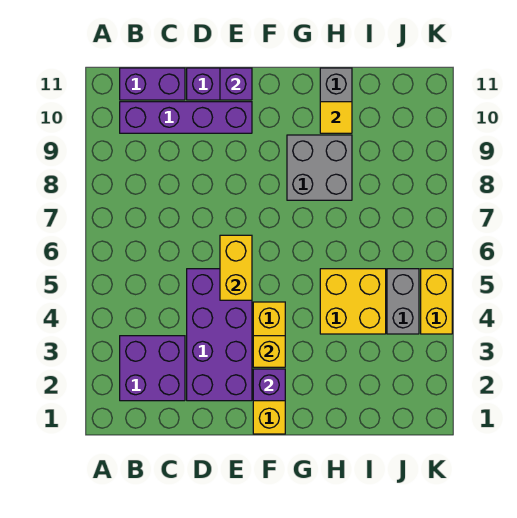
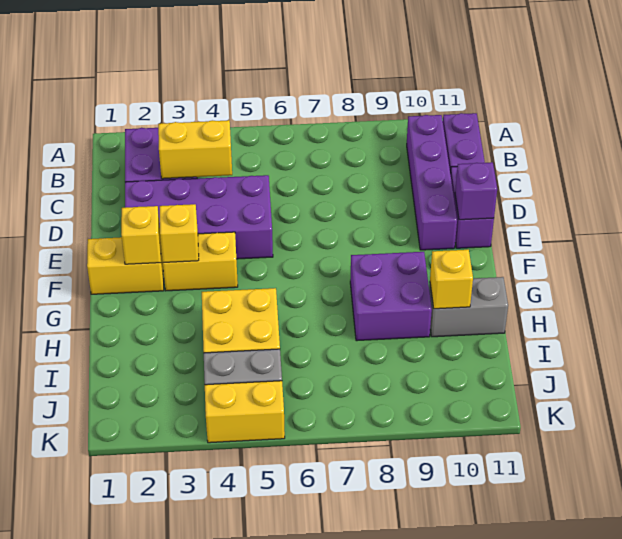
yellow 1x2 brick [220,235,252,300] -> yellow 1x2 brick moved to [158,120,232,179]
purple 1x1 brick [253,369,285,401] -> yellow 1x1 brick [121,206,161,264]
grey 2x2 brick [287,135,352,200] -> purple 2x2 brick [350,252,432,341]
yellow 1x1 tile [320,102,352,133] -> yellow 1x1 brick [430,250,473,309]

